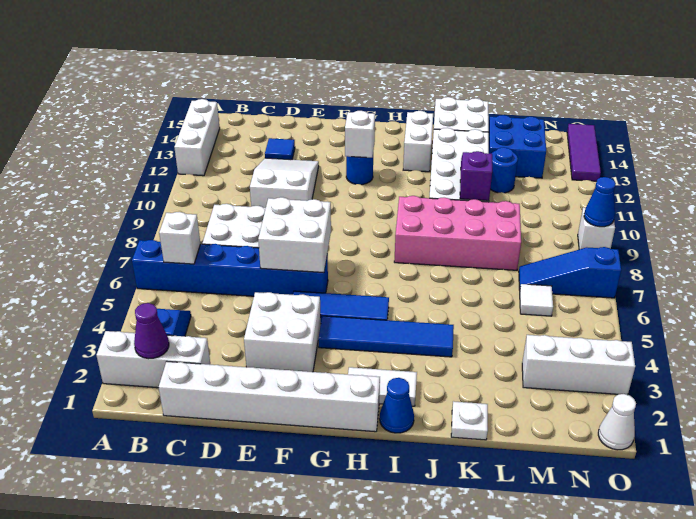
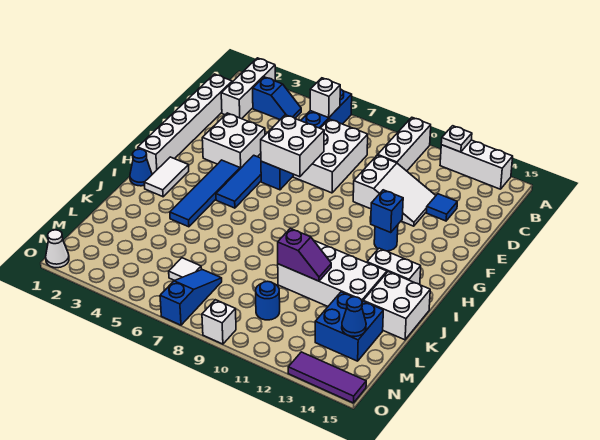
purple 1x1 cone [134,303,169,359] -> none
white 1x1 brick [345,111,375,158] -> blue 1x1 brick [371,190,403,232]
pink 2x4 brick [394,196,521,270] -> none
white 1x1 plate [451,401,488,440] -> white 1x1 plate moved to [441,126,472,152]
blue 1x1 round brick [490,147,518,193] -> blue 1x1 round brick moved to [256,281,280,320]
white 1x3 brick [522,335,635,395] -> white 1x3 brick moved to [378,118,431,171]
blue 1x1 cone [584,177,616,227] -> blue 1x1 cone moved to [342,297,366,336]

